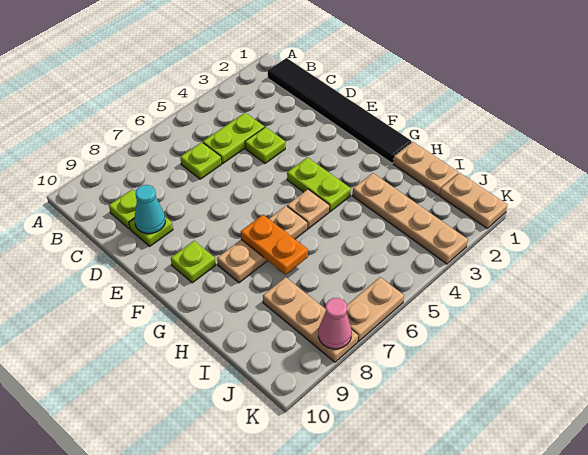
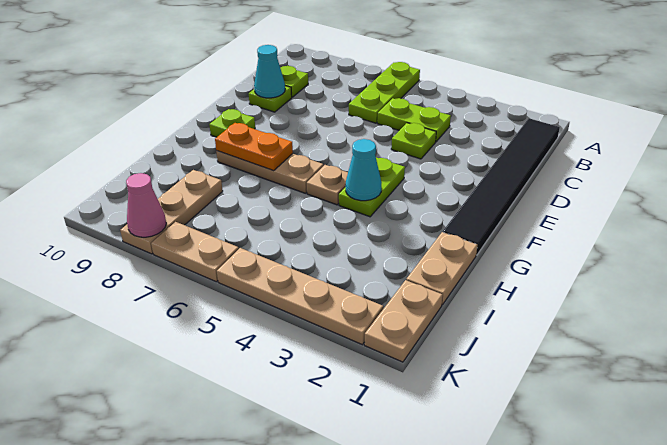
lime 1x1 plate [180,142,222,179] -> lime 1x3 plate [349,62,420,123]
none -> cyan 1x1 cone [346,139,382,201]
orange 1x2 plate [241,215,308,275] -> orange 1x2 plate turned to [215,123,293,171]
tan 1x4 plate [353,173,468,264] -> tan 1x4 plate turned to [217,248,383,345]

